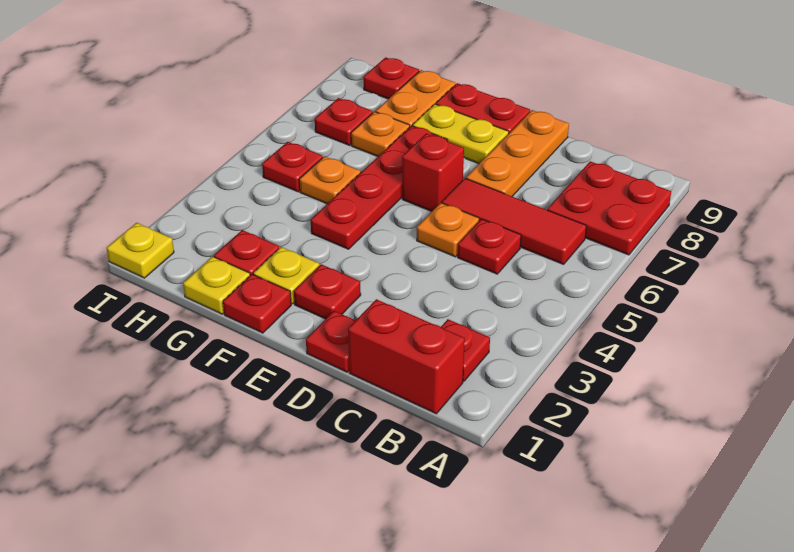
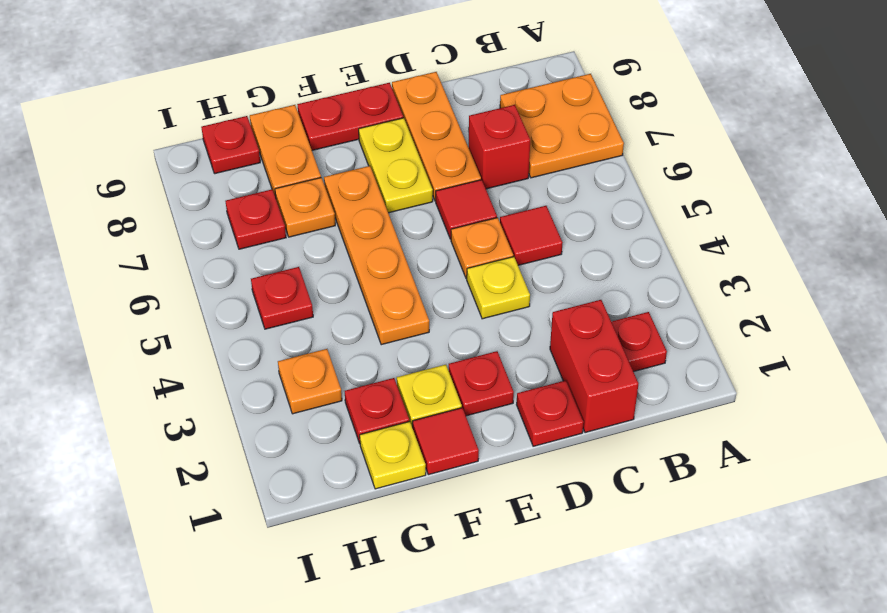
red 2x2 plate [547,161,671,255] -> orange 2x2 plate [500,74,624,178]
red 1x2 brick [348,299,465,414] -> red 1x2 brick turned to [550,300,638,433]
red 1x3 tile [442,178,586,264] -> red 1x1 tile [436,180,497,239]
red 1x1 plate [458,219,521,274] -> red 1x1 tile [500,206,563,265]
red 1x1 brick [402,133,464,211] -> red 1x1 brick moved to [469,105,530,189]
yellow 1x2 plate [413,104,509,164] -> yellow 1x2 plate turned to [359,118,433,213]
red 1x1 plate [223,274,291,333] -> red 1x1 tile [413,408,479,475]
red 1x4 plate [311,126,448,249] -> orange 1x4 plate [324,166,429,345]
orange 1x1 plate [299,156,361,204] -> orange 1x1 plate moved to [278,349,342,414]
yellow 1x1 plate [107,223,174,278] -> yellow 1x1 plate moved to [467,257,530,319]

